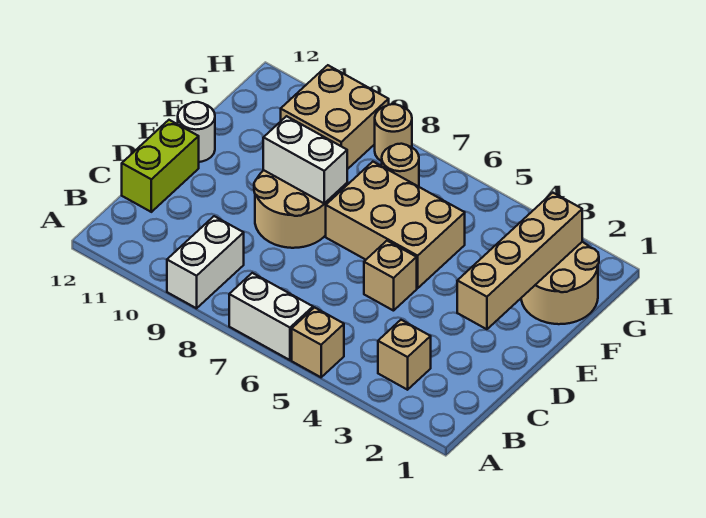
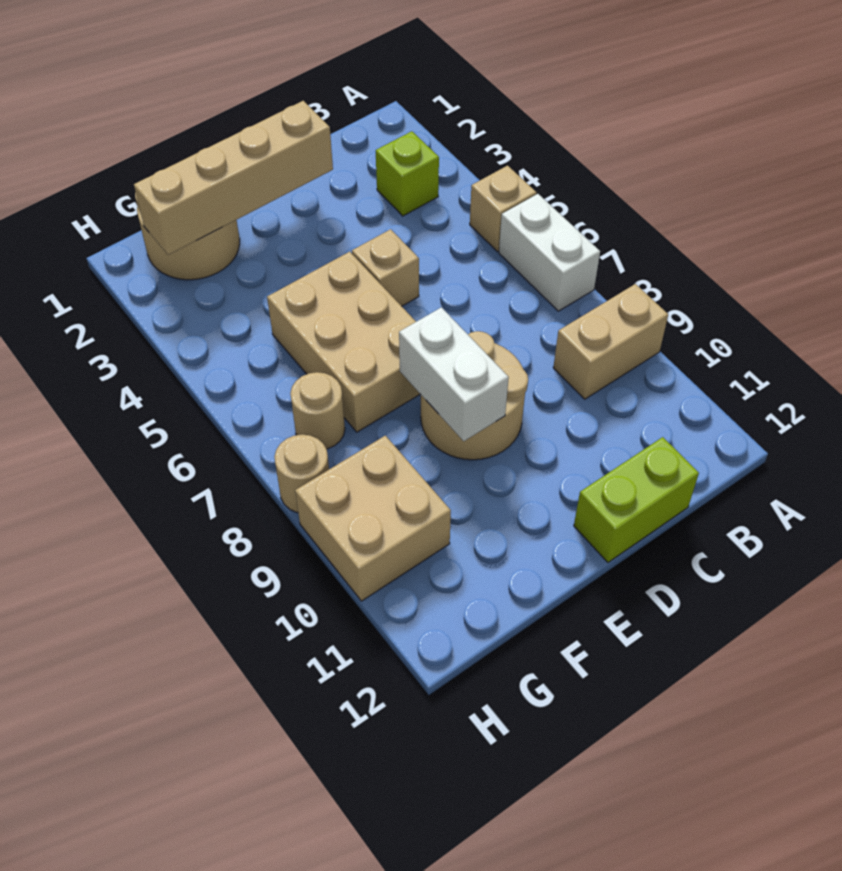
white 1x2 brick [167,216,244,308] -> tan 1x2 brick [553,284,668,399]
tan 1x1 brick [378,320,431,390] -> lime 1x1 brick [376,131,439,216]
white 1x1 round brick [178,102,215,162] -> none

